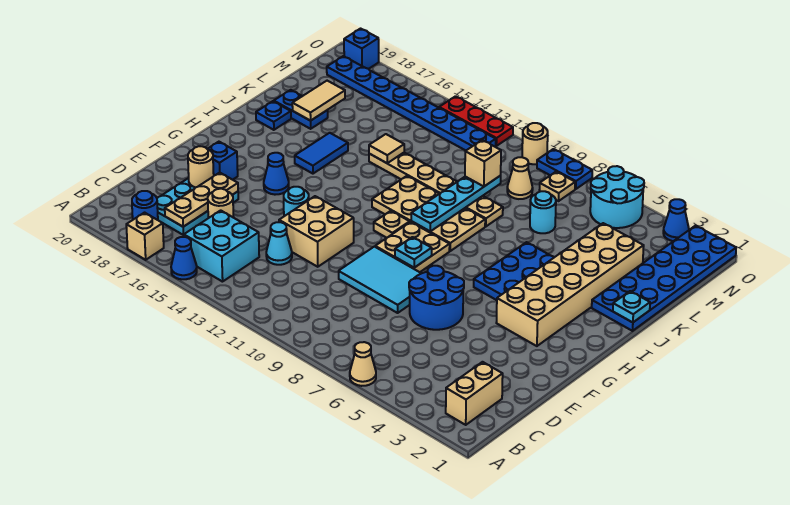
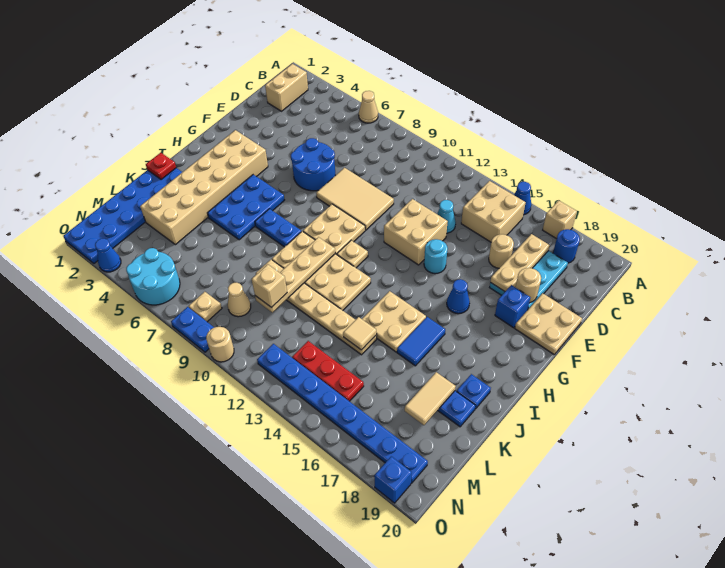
cyan 2x2 brick [184,210,259,282] -> tan 2x2 brick [461,181,526,242]
cyan 2x3 tile [339,247,421,313] -> tan 2x3 tile [316,168,394,230]
none -> tan 2x2 plate [515,293,582,354]
cyan 1x1 plate [395,237,432,268] -> none
none -> blue 1x2 plate [255,209,301,247]
cyan 1x4 plate [411,176,501,232] -> tan 1x4 plate [255,237,335,312]
none -> tan 2x2 plate [362,291,426,352]
cyan 1x1 plate [613,291,650,323] -> red 1x1 plate [146,153,176,180]
cyan 1x1 round brick [530,191,556,233] -> none
red 1x3 plate [439,96,513,146] -> red 1x3 plate moved to [292,341,364,401]

